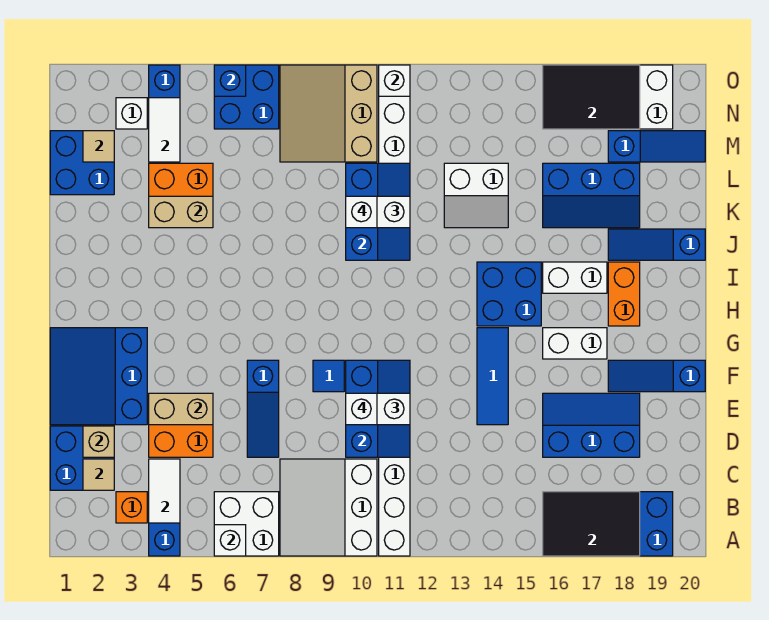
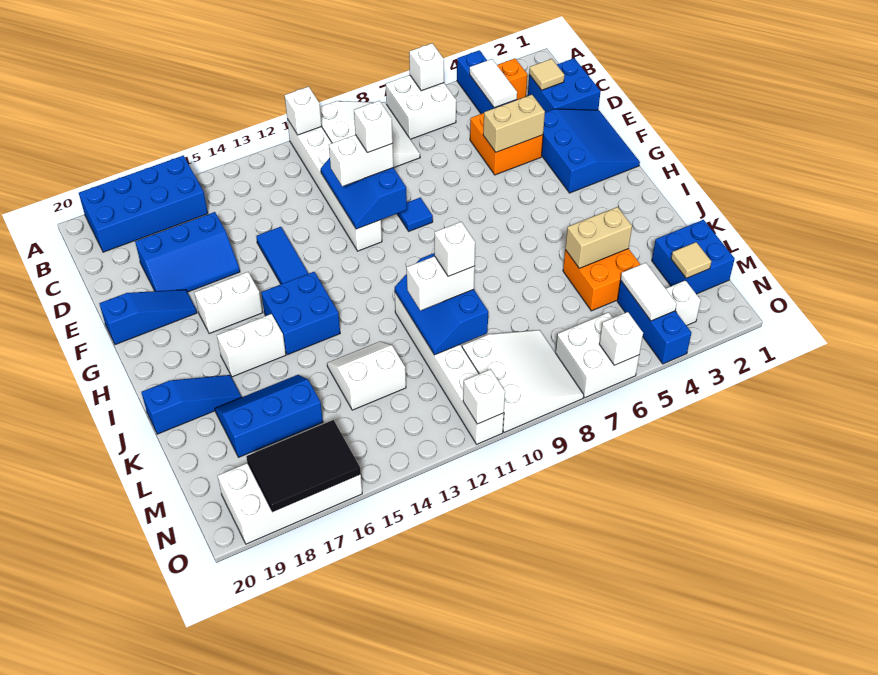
none -> white 1x1 brick [285,87,322,135]
black 2x3 tile [543,492,640,556] -> none
tan 1x1 brick [83,426,114,457] -> none
blue 1x3 slope [247,360,279,457] -> none
orange 1x2 brick [608,262,640,326] -> none
tan 3x3 slope [280,65,377,162] -> white 3x3 slope [462,330,584,433]
blue 1x3 slope [608,131,705,162] -> none
blue 2x2 brick [214,65,279,129] -> white 2x2 brick [556,312,639,398]
blue 1x1 brick [214,65,246,96] -> white 1x1 brick [599,312,643,365]

